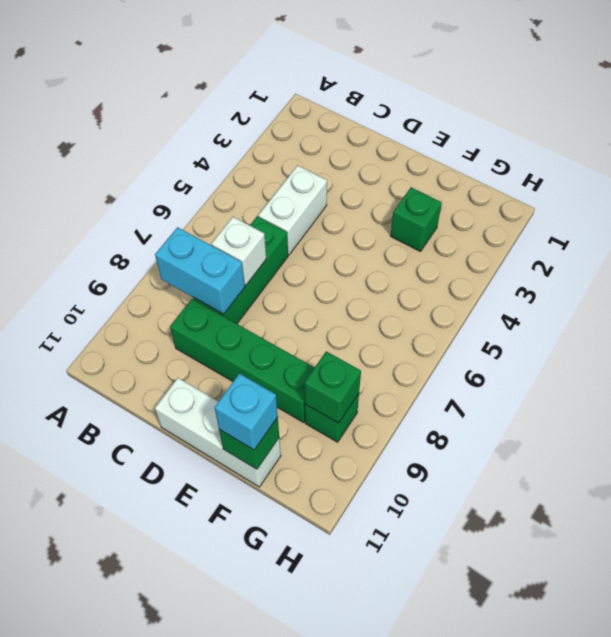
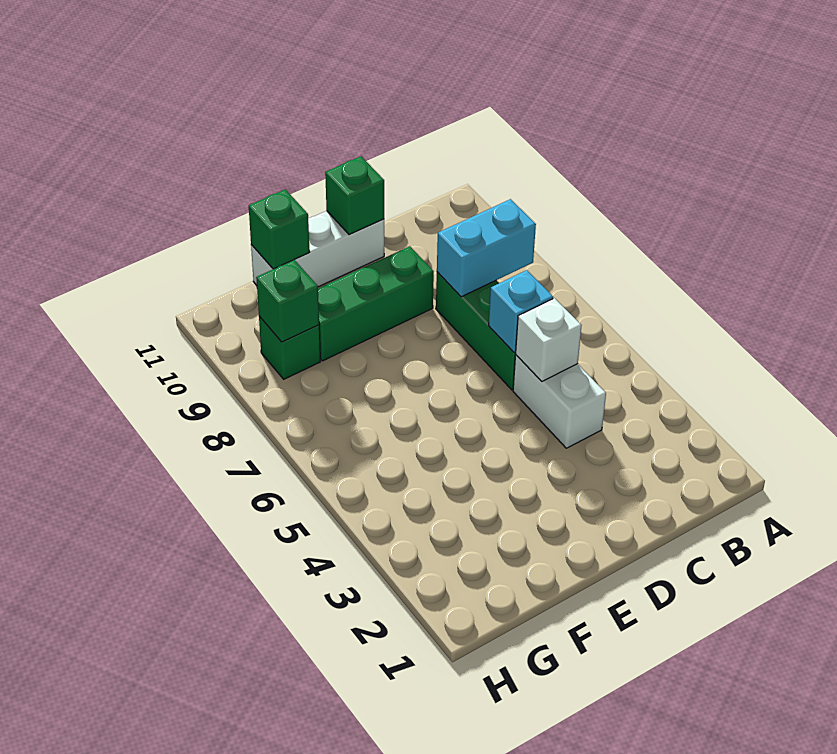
white 1x1 brick [211,217,266,285] -> white 1x1 brick moved to [515,298,582,381]
green 1x4 brick [170,299,314,422] -> green 1x3 brick [318,246,434,361]
green 1x1 brick [391,187,442,252] -> green 1x1 brick moved to [325,156,384,235]
cyan 1x1 brick [214,374,278,450] -> cyan 1x1 brick moved to [489,270,553,353]

